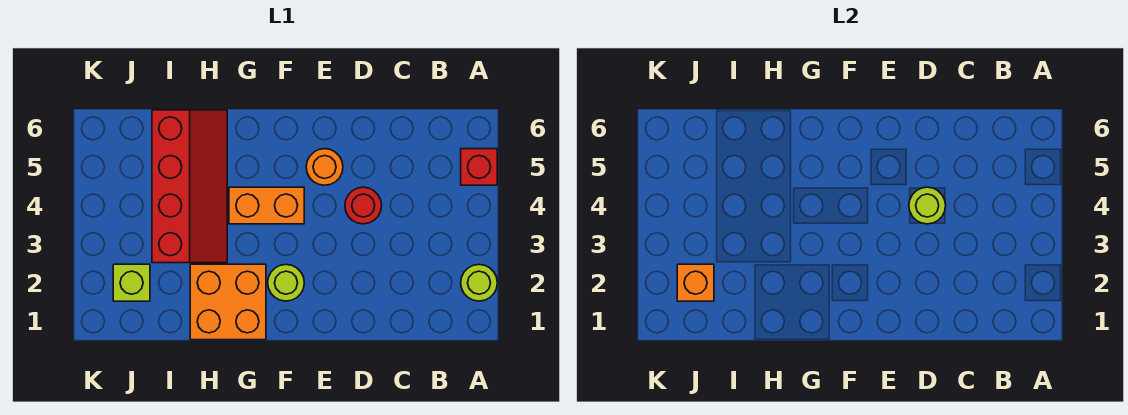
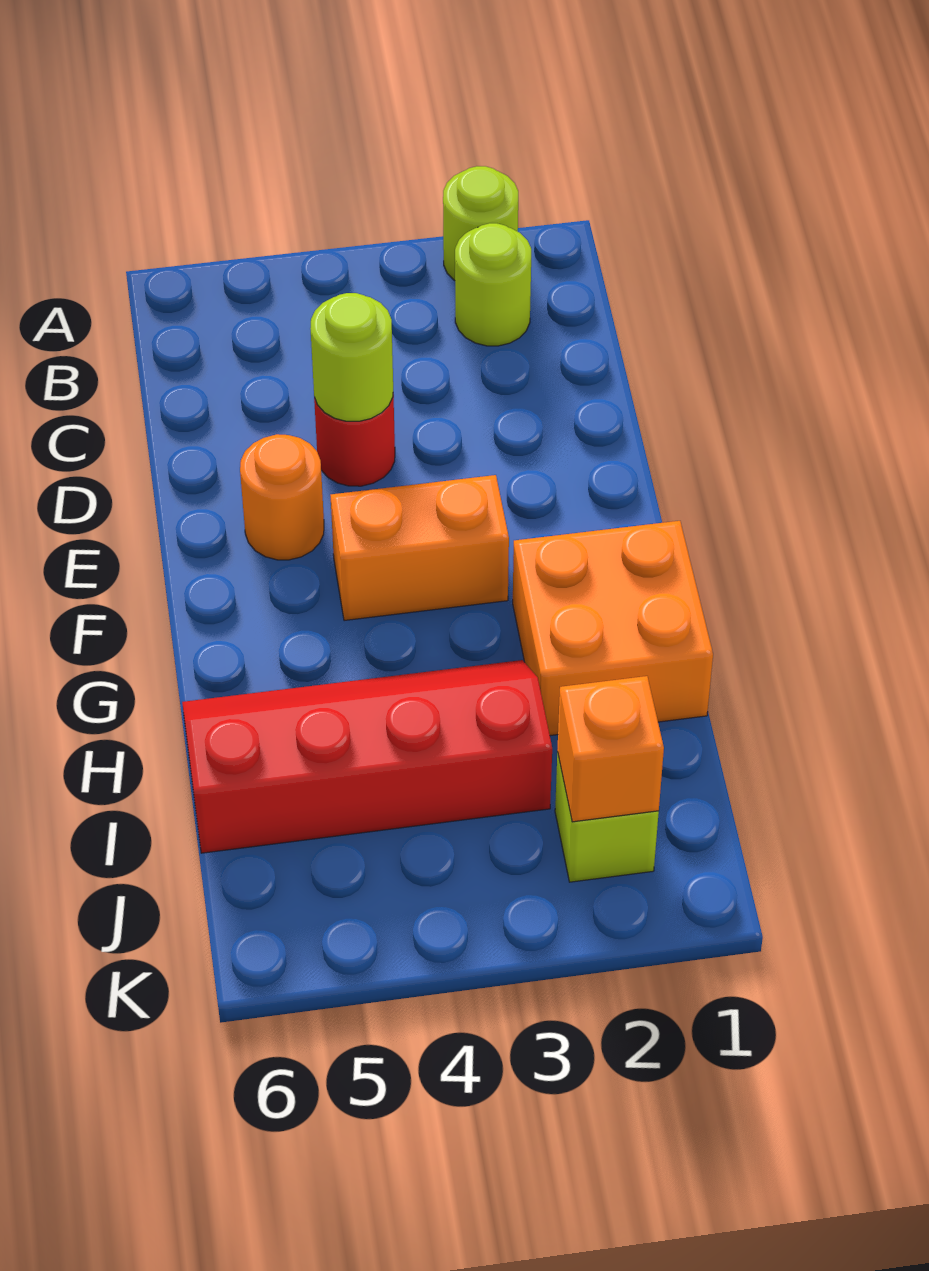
red 1x1 brick [461,149,497,185] -> none
lime 1x1 round brick [268,265,304,301] -> lime 1x1 round brick moved to [455,223,531,346]
orange 1x2 brick [229,187,304,224] -> orange 1x2 brick turned to [331,475,509,621]

